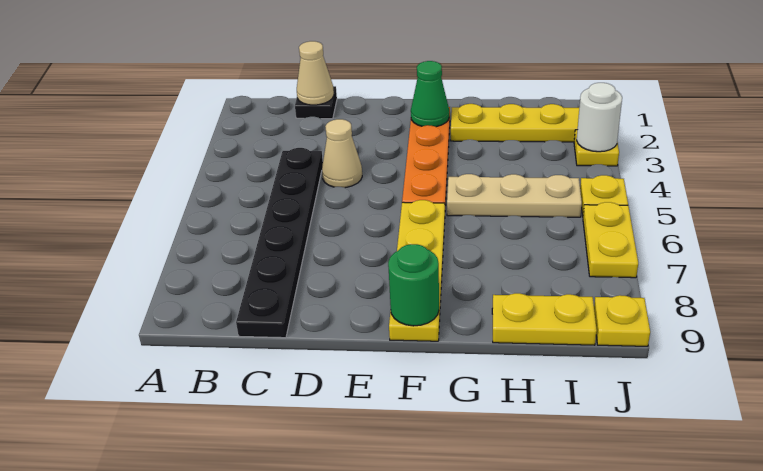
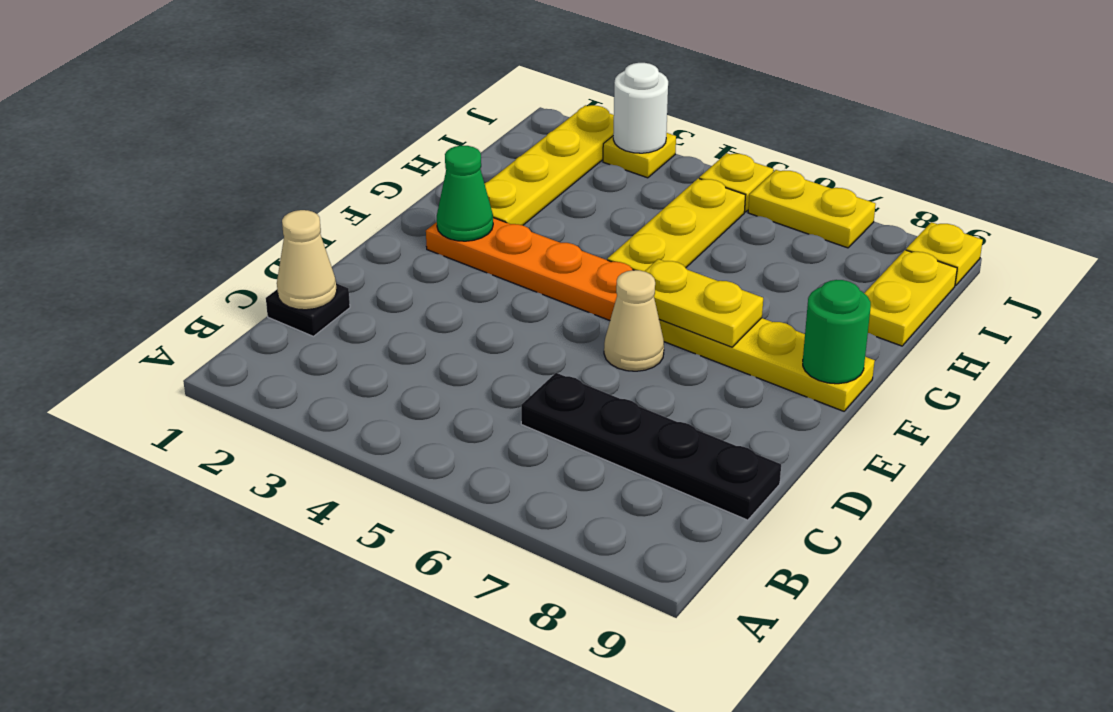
black 1x6 plate [236,148,323,338] -> black 1x4 plate [521,373,781,520]
tan 1x1 cone [322,119,362,188] -> tan 1x1 cone moved to [604,270,664,371]
none -> yellow 1x2 plate [644,259,763,347]
tan 1x3 plate [447,174,582,217] -> yellow 1x3 plate [607,178,745,271]

